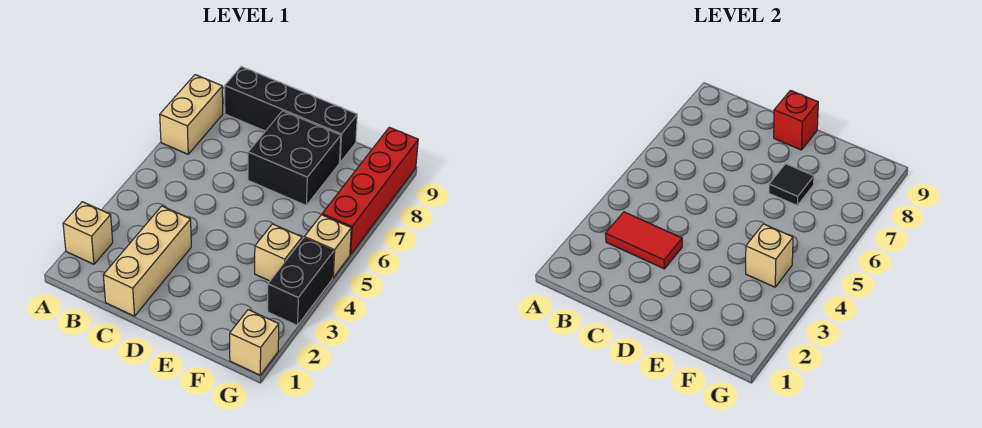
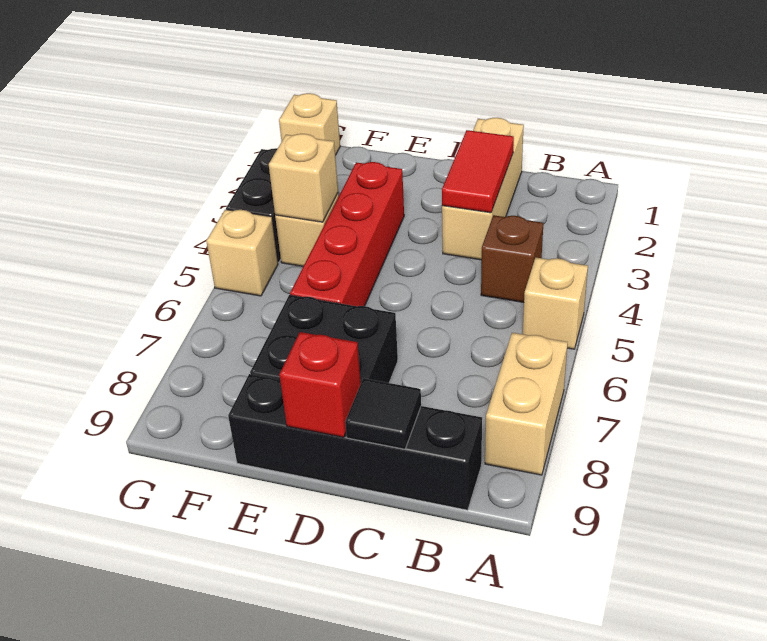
tan 1x1 brick [63,202,113,264] -> tan 1x1 brick moved to [523,258,588,349]
red 1x2 tile [605,212,682,269] -> red 1x2 tile turned to [442,130,514,213]
none -> brown 1x1 brick [481,215,543,302]
black 1x1 tile [769,164,814,205] -> black 1x1 tile moved to [345,378,421,449]
red 1x4 brick [322,127,418,255] -> red 1x4 brick moved to [290,162,404,306]

